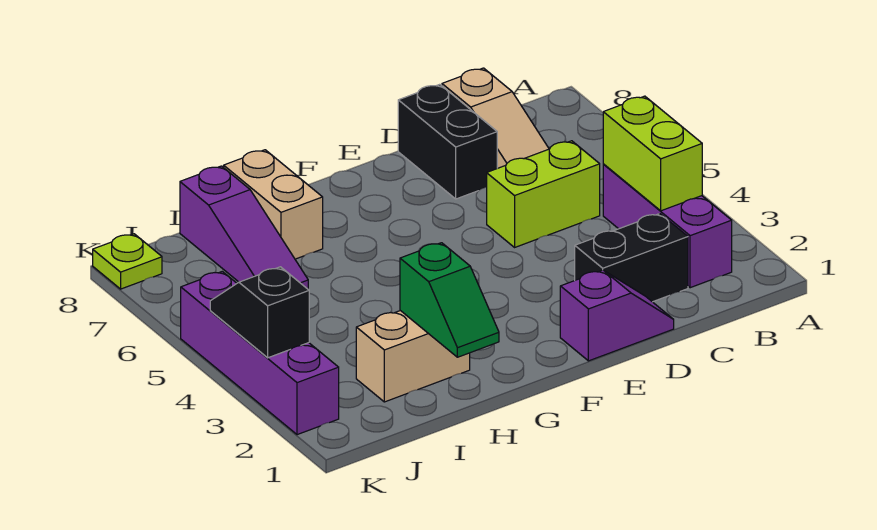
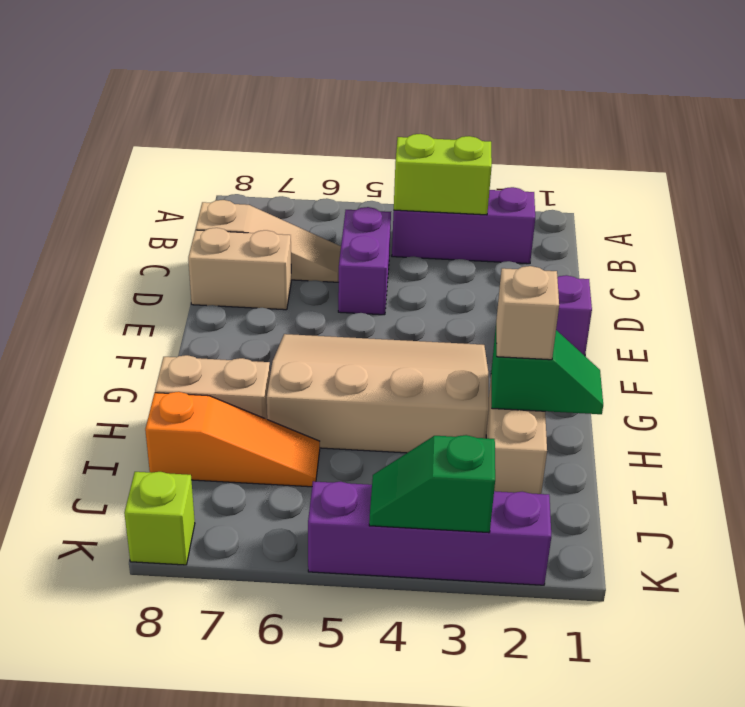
black 1x2 brick [575,214,688,302] -> none
lime 1x2 brick [487,141,600,247] -> purple 1x2 brick [338,207,391,315]
black 1x2 brick [398,84,497,199] -> tan 1x2 brick [188,228,291,310]
none -> tan 3x4 slope [267,334,489,453]
none -> tan 1x1 brick [496,266,559,360]
purple 1x3 slope [180,166,308,289] -> orange 1x3 slope [145,392,320,487]
black 1x2 slope [210,267,309,358] -> green 1x2 slope [369,435,495,533]
lime 1x1 plate [93,234,162,289] -> lime 1x1 brick [124,472,195,565]

